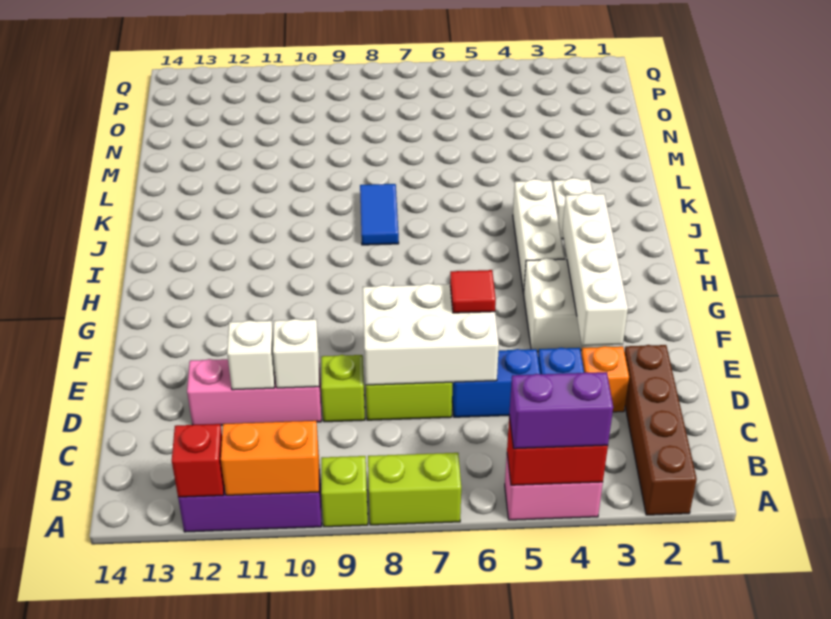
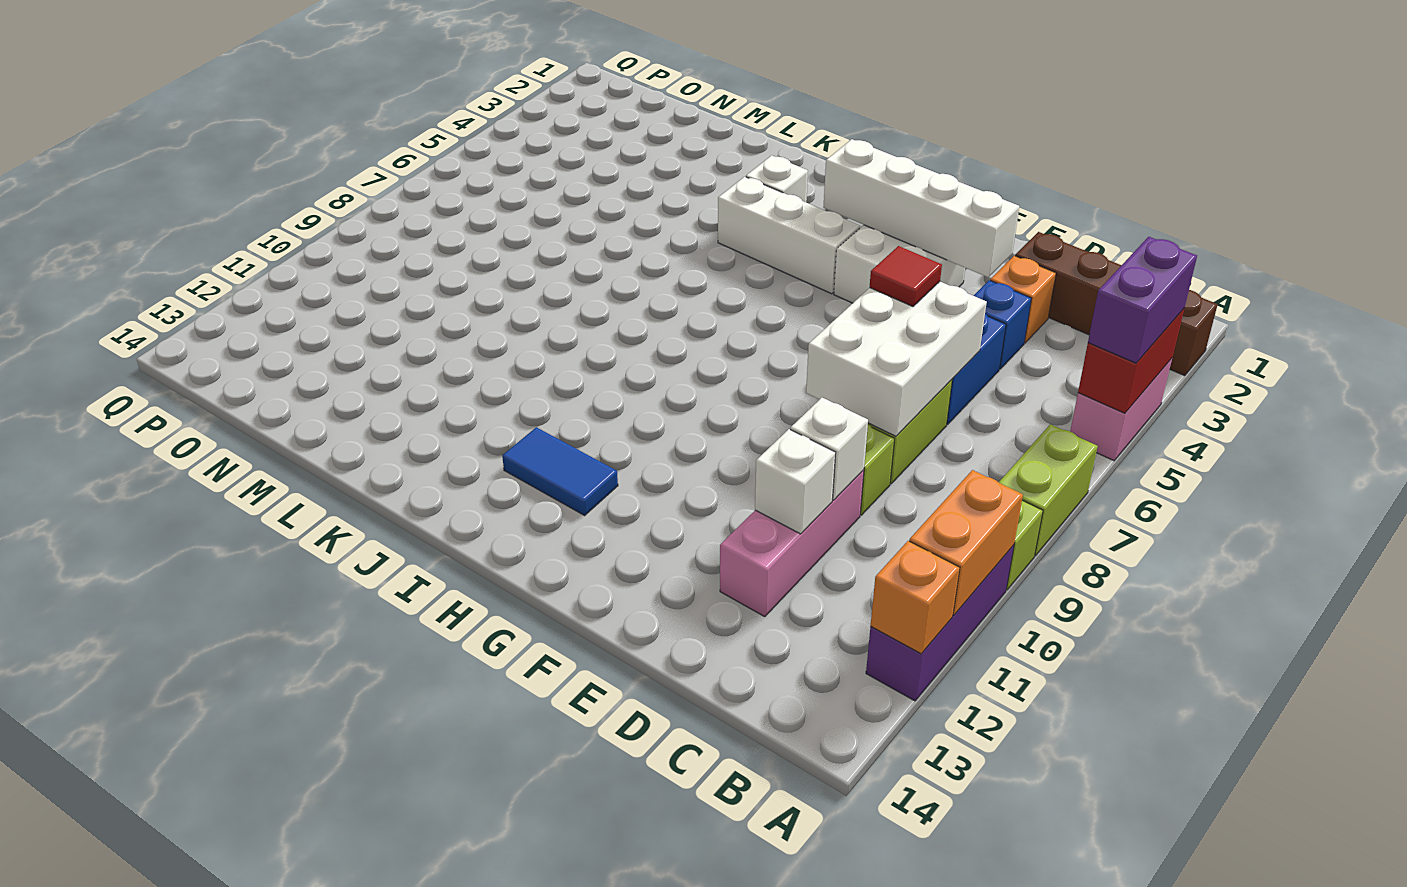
red 1x1 brick [172,424,224,497] -> orange 1x1 brick [871,541,960,654]
blue 1x2 tile [360,184,399,245] -> blue 1x2 tile moved to [502,427,618,515]

